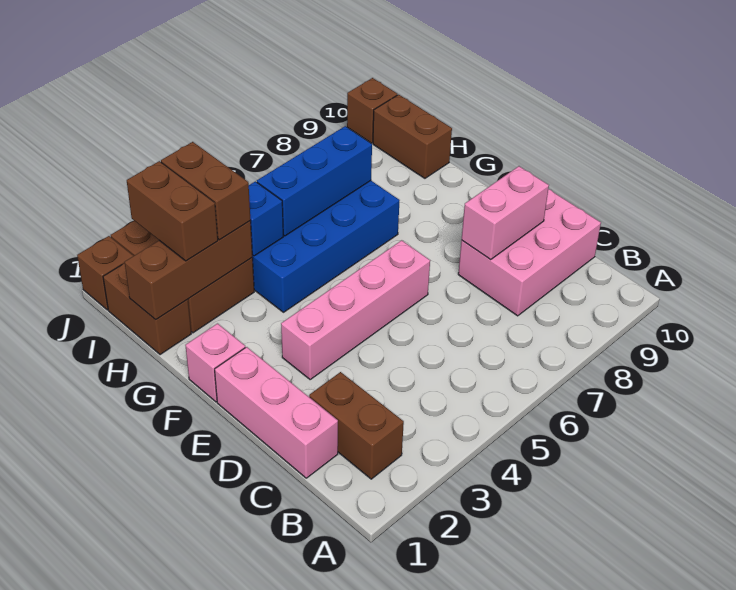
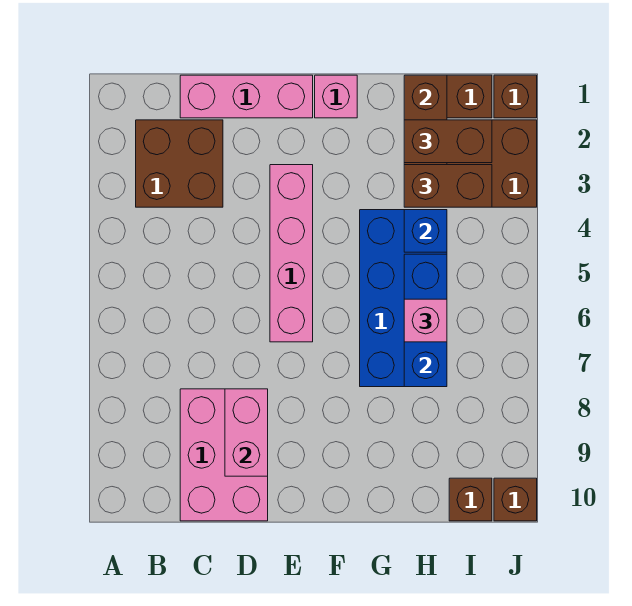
brown 1x2 brick [309,372,404,479] -> brown 2x2 brick [136,120,223,207]
none -> pink 1x1 brick [404,299,447,342]
brown 1x2 brick [373,95,452,178] -> brown 1x1 brick [449,478,492,521]

